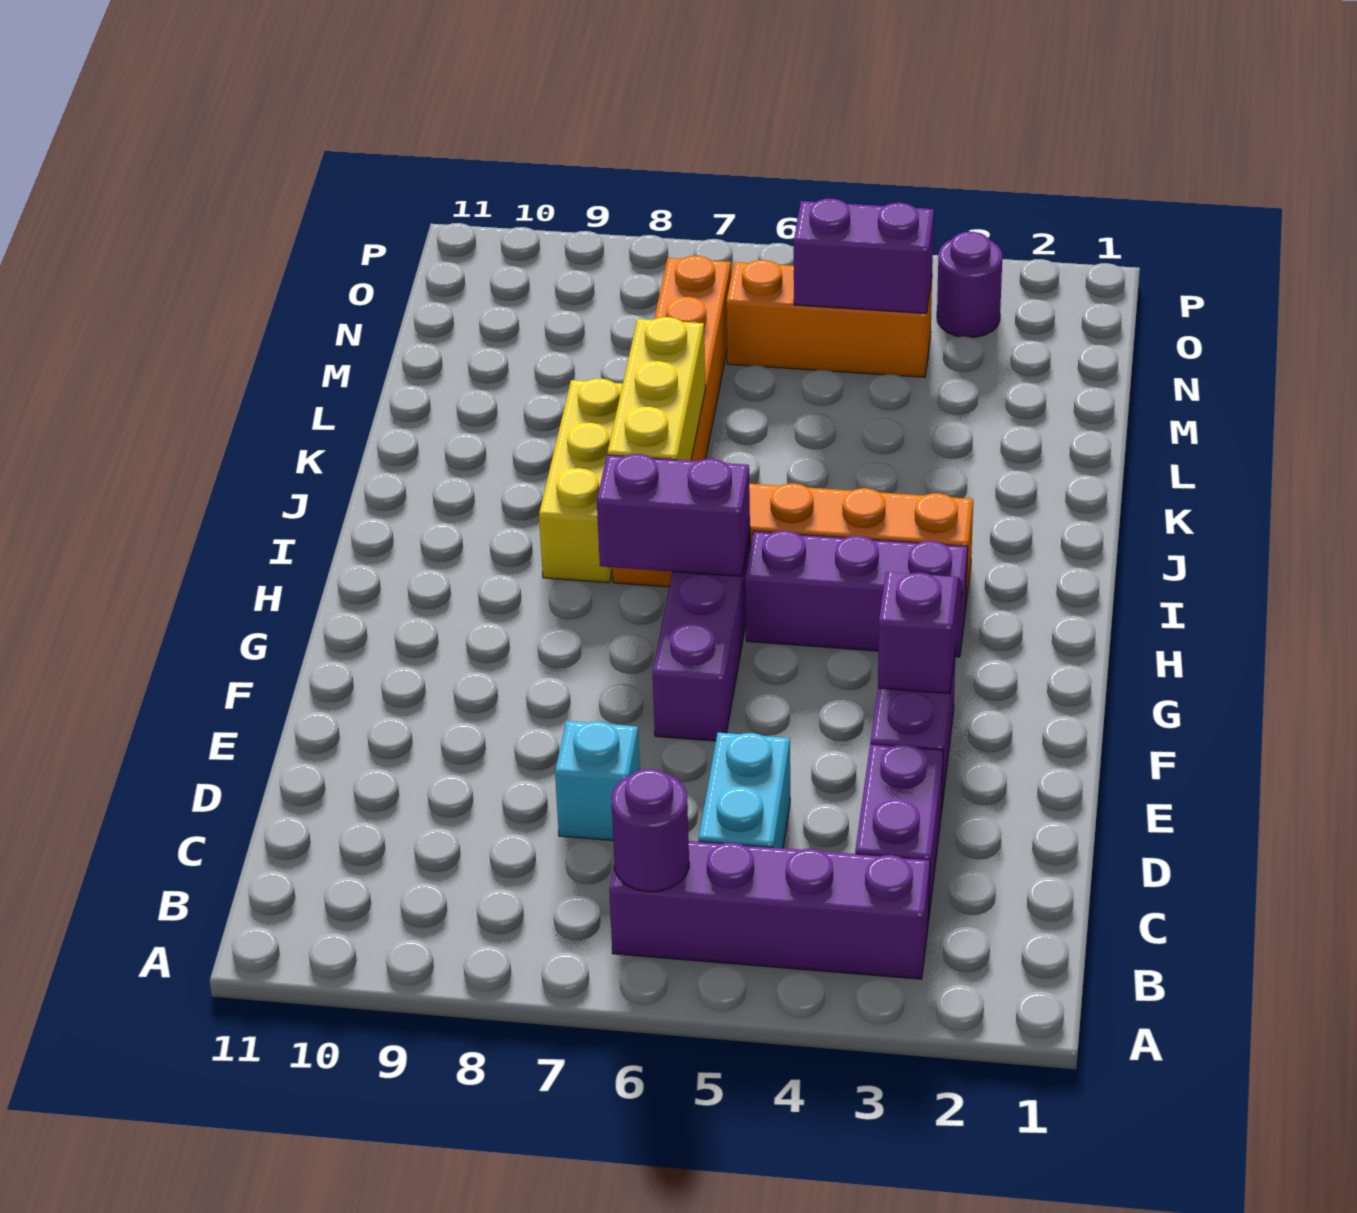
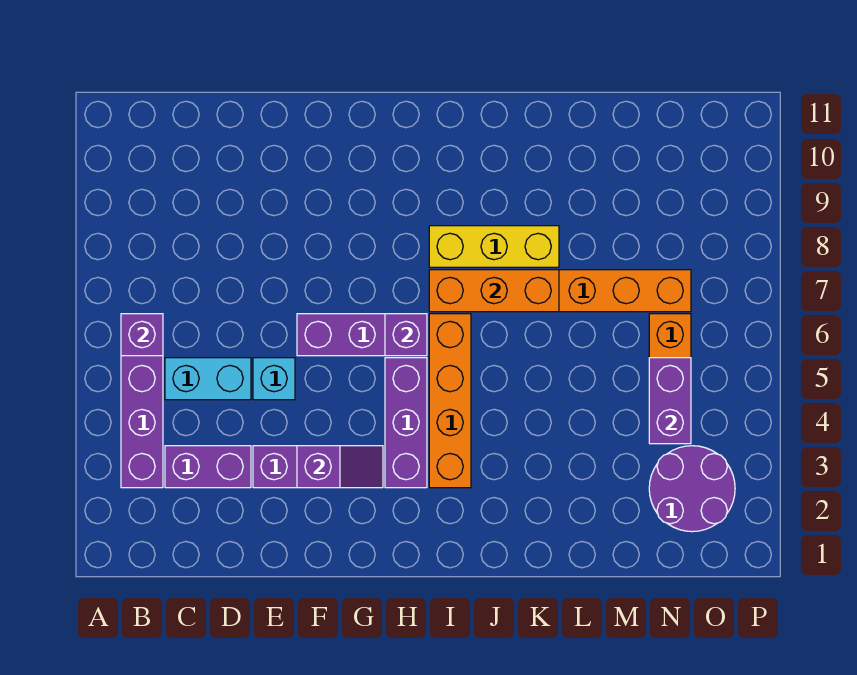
purple 1x1 round brick [611,769,689,892] -> purple 1x1 brick [121,314,163,356]
cyan 1x1 brick [555,721,640,840] -> cyan 1x1 brick moved to [253,358,295,400]
purple 1x2 brick [597,454,750,576] -> purple 1x1 brick [385,314,427,356]
yellow 1x3 brick [607,317,706,461] -> orange 1x3 brick [429,270,559,312]
purple 1x1 round brick [937,232,1002,337] -> purple 2x2 round brick [649,446,735,532]

